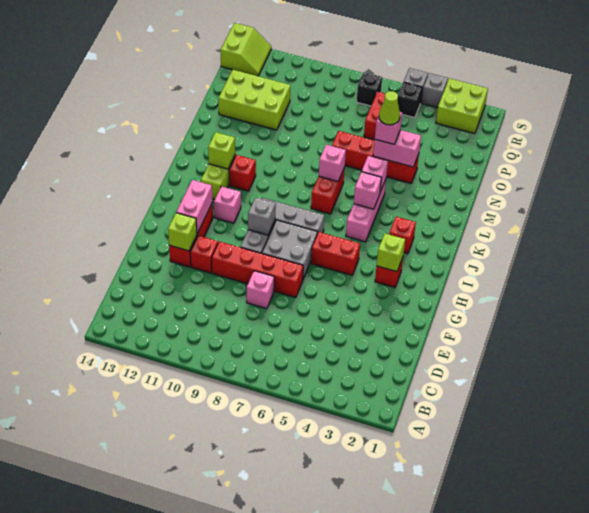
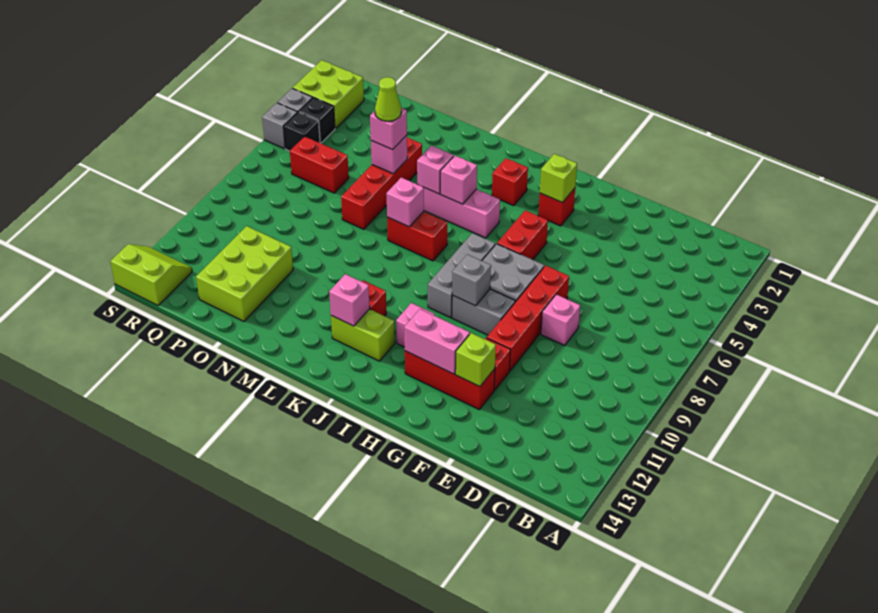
lime 1x1 brick [208,132,235,169] -> pink 1x1 brick [329,274,370,326]
pink 1x2 brick [373,130,421,167] -> pink 1x1 brick [371,135,407,174]
black 1x1 brick [356,72,382,106] -> black 1x1 brick moved to [299,97,335,143]

